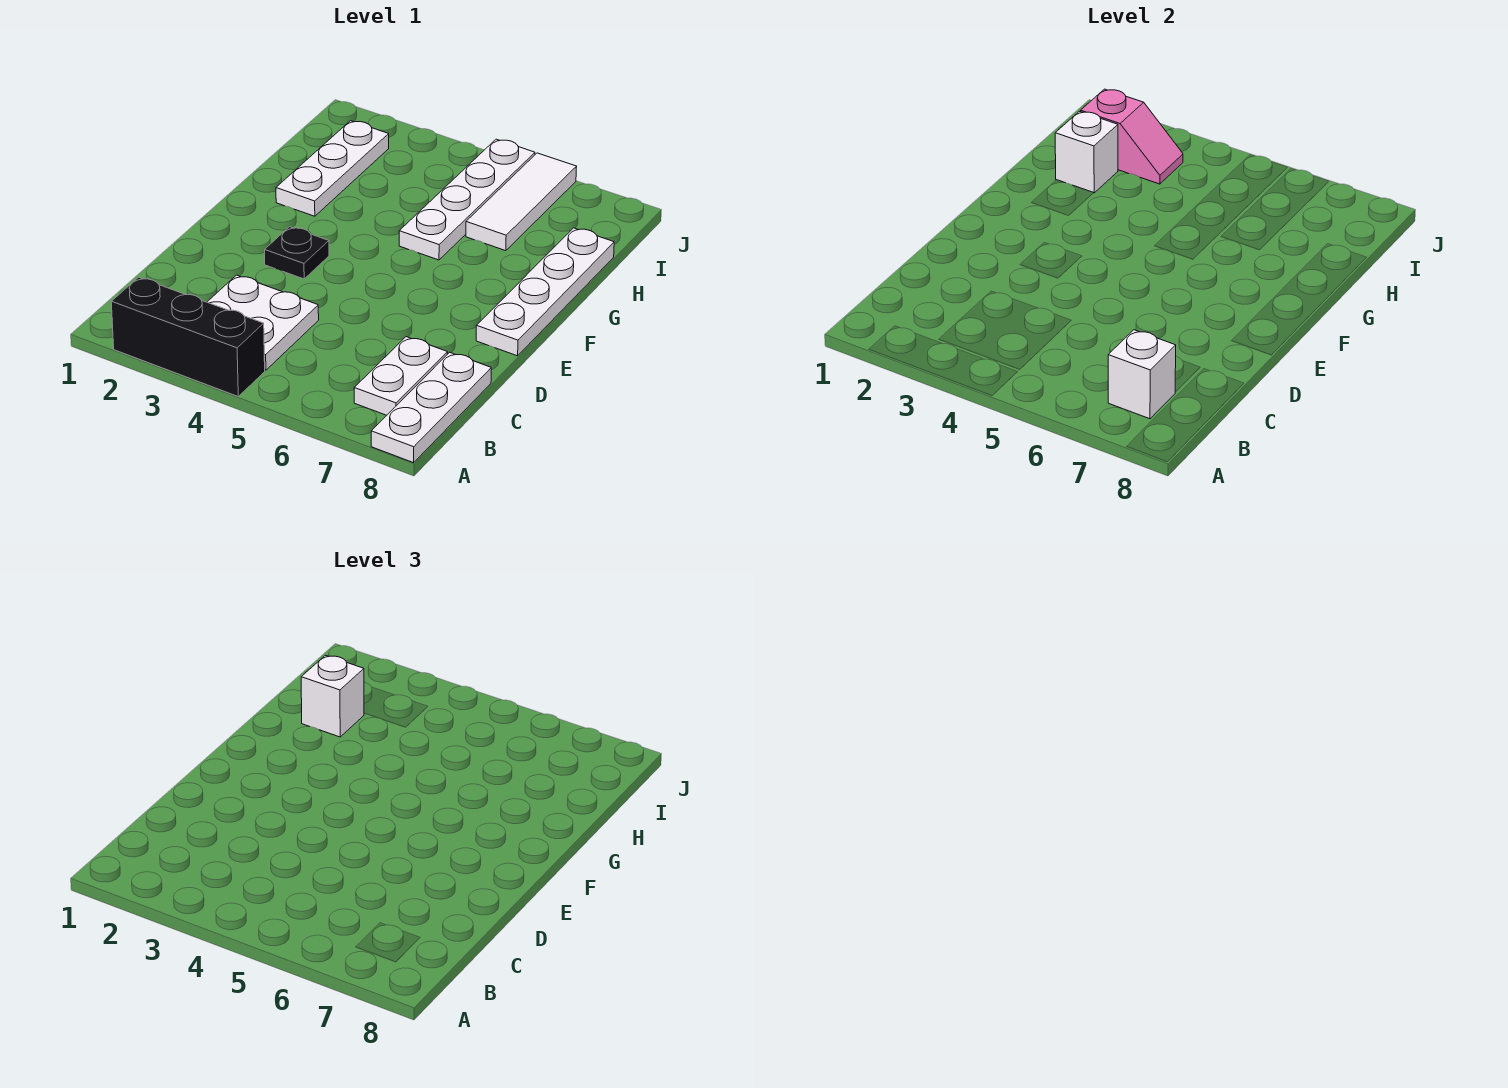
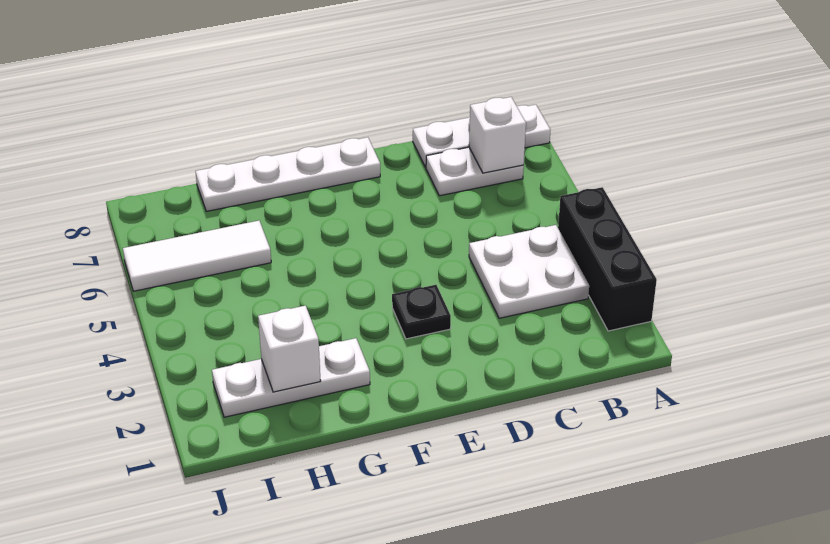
white 1x4 plate [399,139,535,260] -> none
white 1x1 brick [301,655,364,737] -> none
pink 1x2 slope [1081,89,1183,184] -> none

